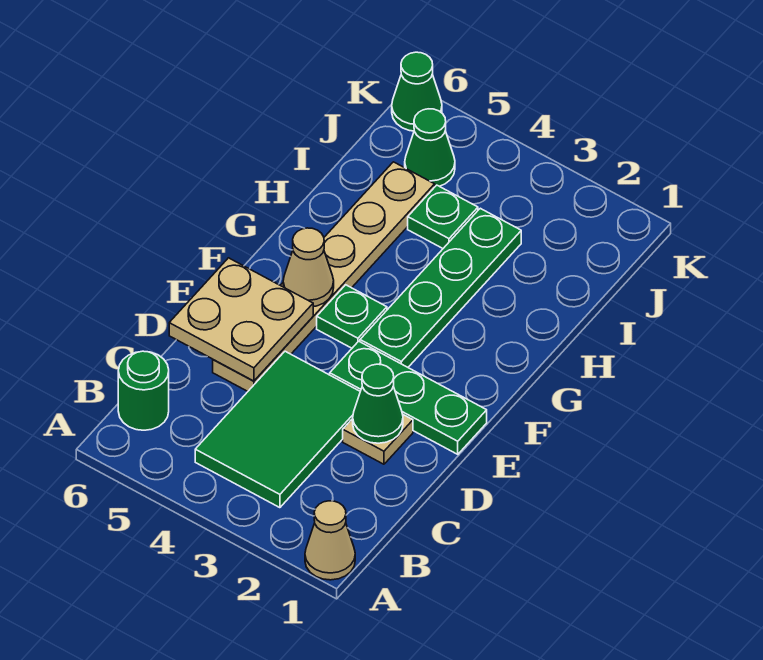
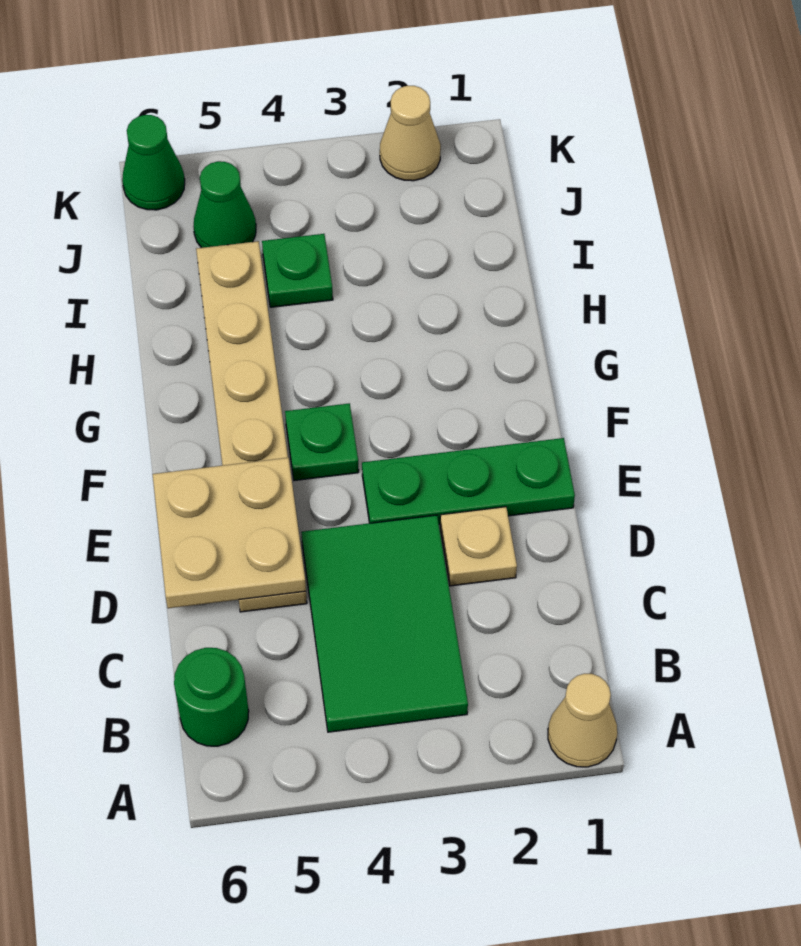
green 1x1 cone [353,364,403,443] -> none
green 1x4 plate [360,208,521,367] -> none
tan 1x1 cone [283,228,334,307] -> tan 1x1 cone moved to [380,86,441,181]

